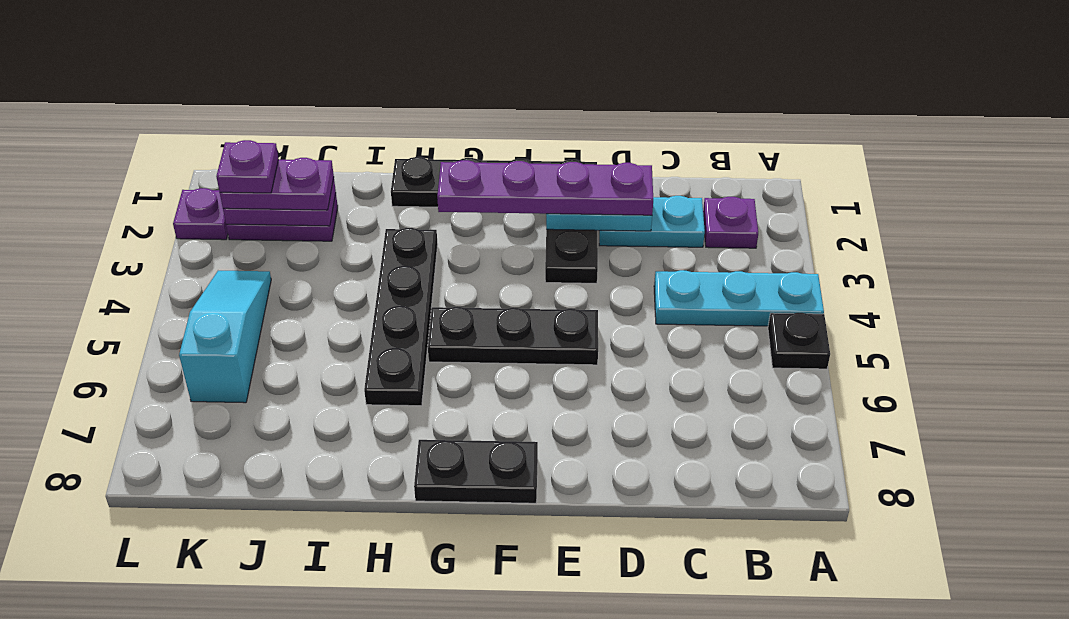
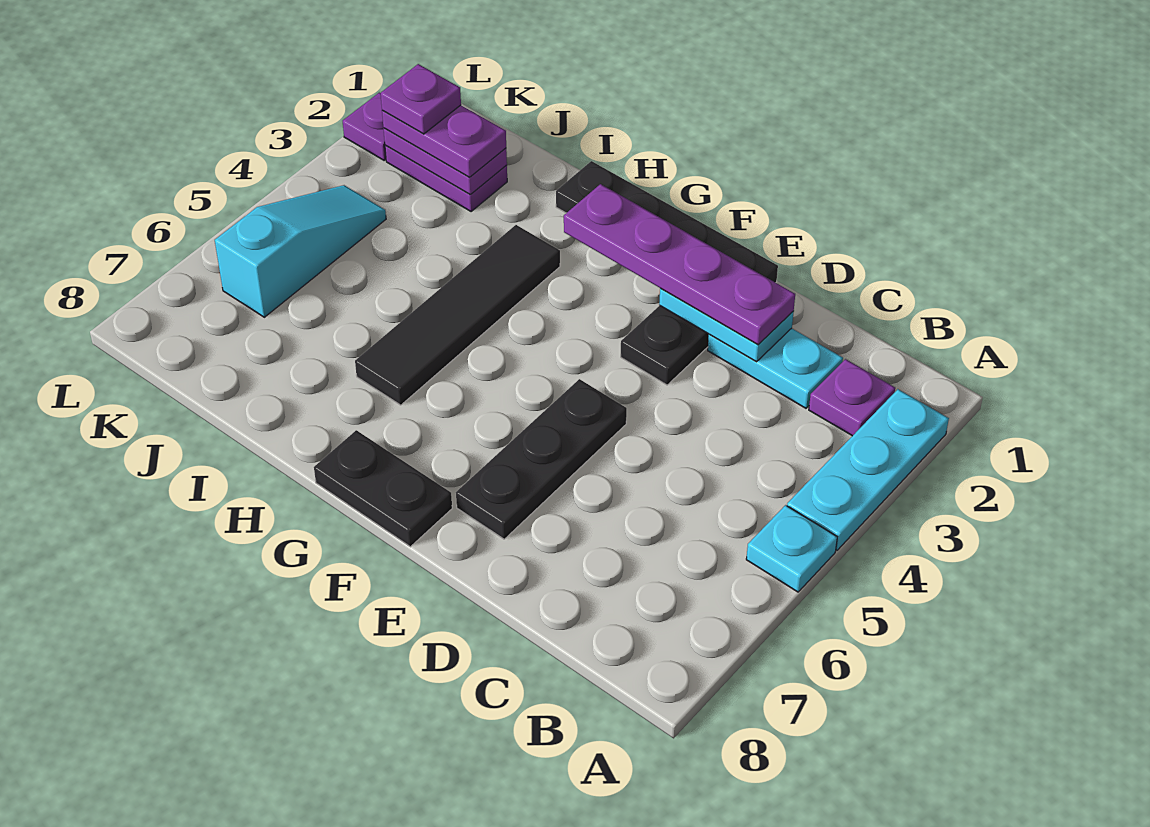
cyan 1x3 plate [654,270,824,326] -> cyan 1x3 plate turned to [787,389,949,550]
black 1x1 plate [768,313,830,369] -> cyan 1x1 plate [746,505,837,592]
black 1x3 plate [428,307,598,365] -> black 1x3 plate turned to [456,379,627,539]
black 1x4 plate [364,228,438,406] -> black 1x4 tile [355,225,560,405]

